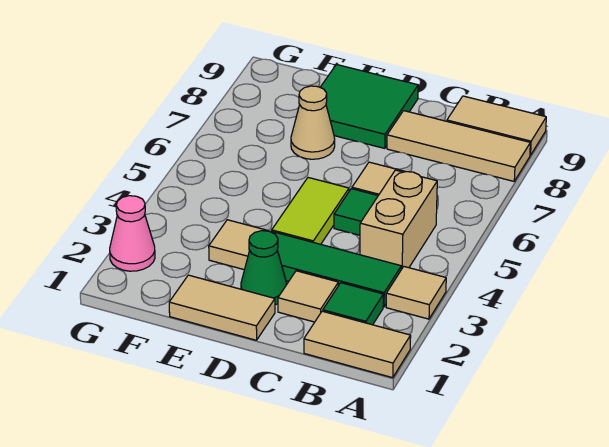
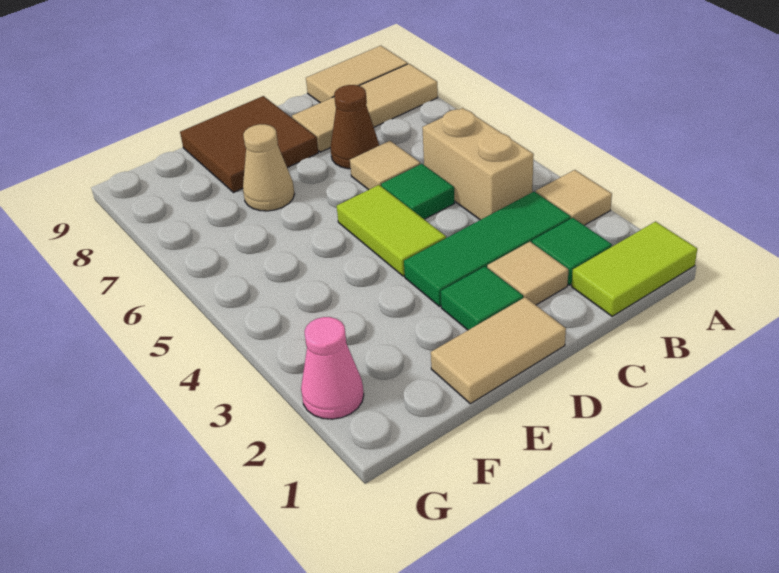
tan 1x2 tile [304,311,411,378] -> lime 1x2 tile [572,222,697,316]
none -> brown 1x1 cone [330,85,379,169]
green 1x1 cone [241,231,287,305] -> green 1x1 tile [441,266,523,330]
green 2x2 tile [320,65,418,148] -> brown 2x2 tile [180,96,318,193]
tan 1x1 tile [209,220,268,270] -> none

